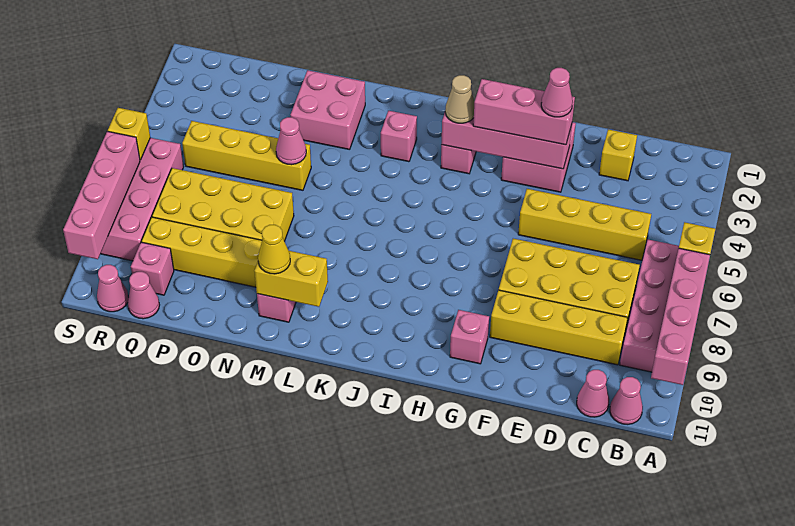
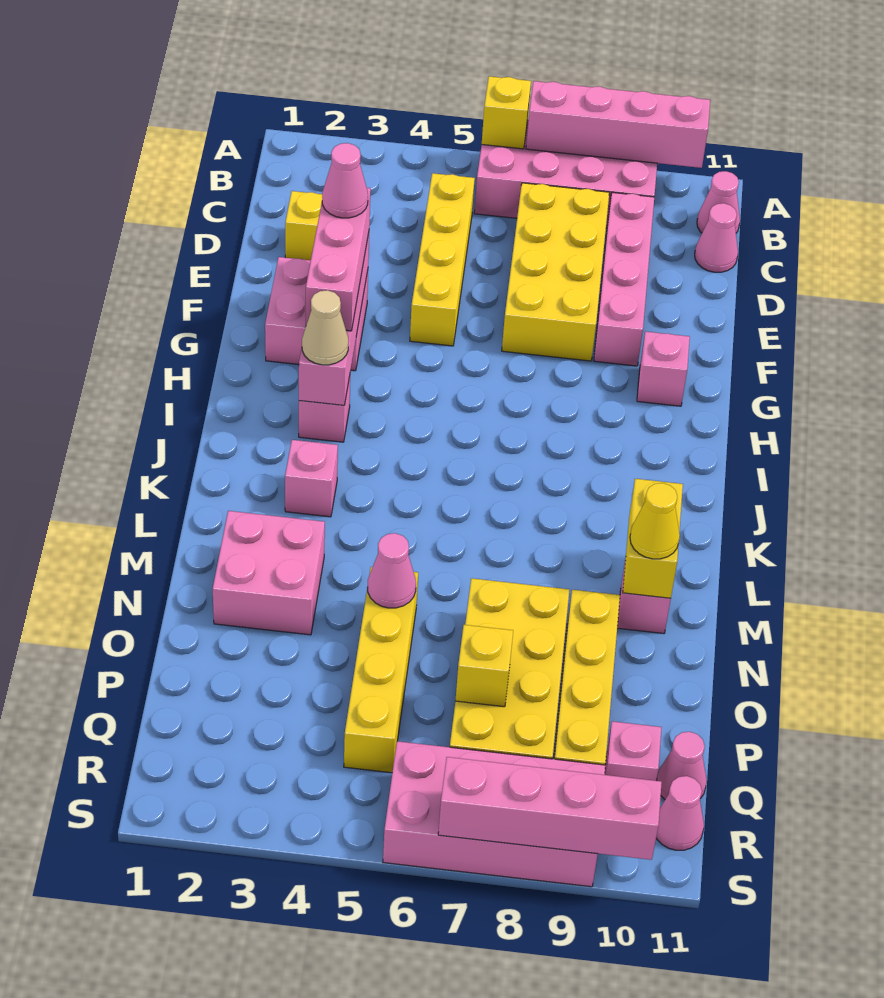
yellow 1x4 brick [490,290,628,365] -> pink 1x4 brick [594,193,654,366]
yellow 1x1 brick [108,108,150,160] -> yellow 1x1 brick moved to [455,625,513,707]

